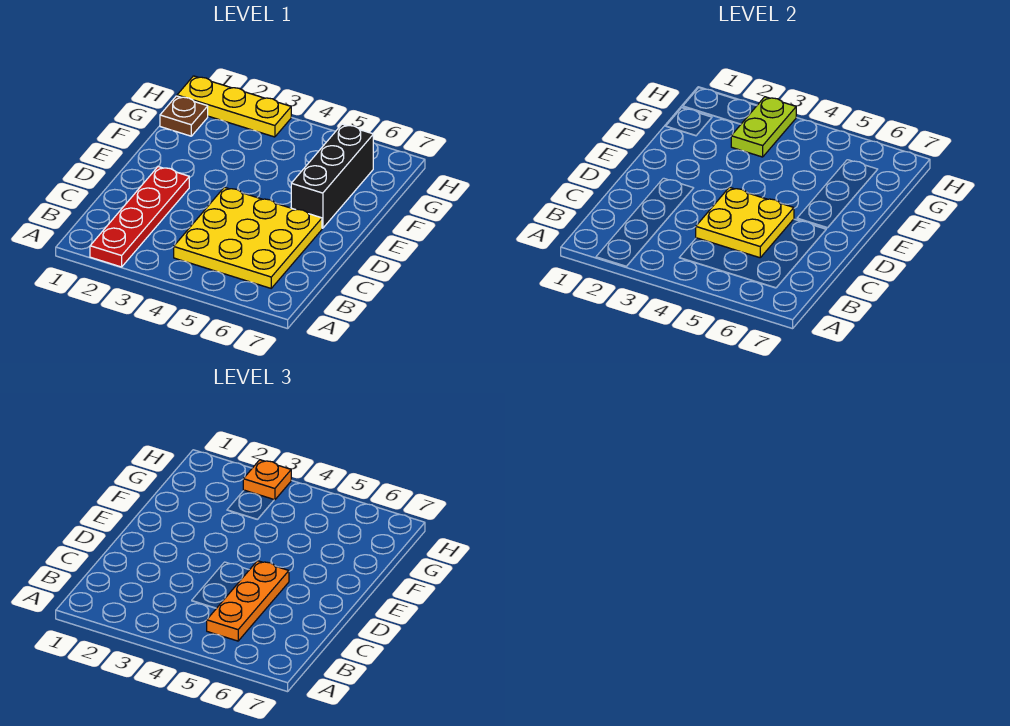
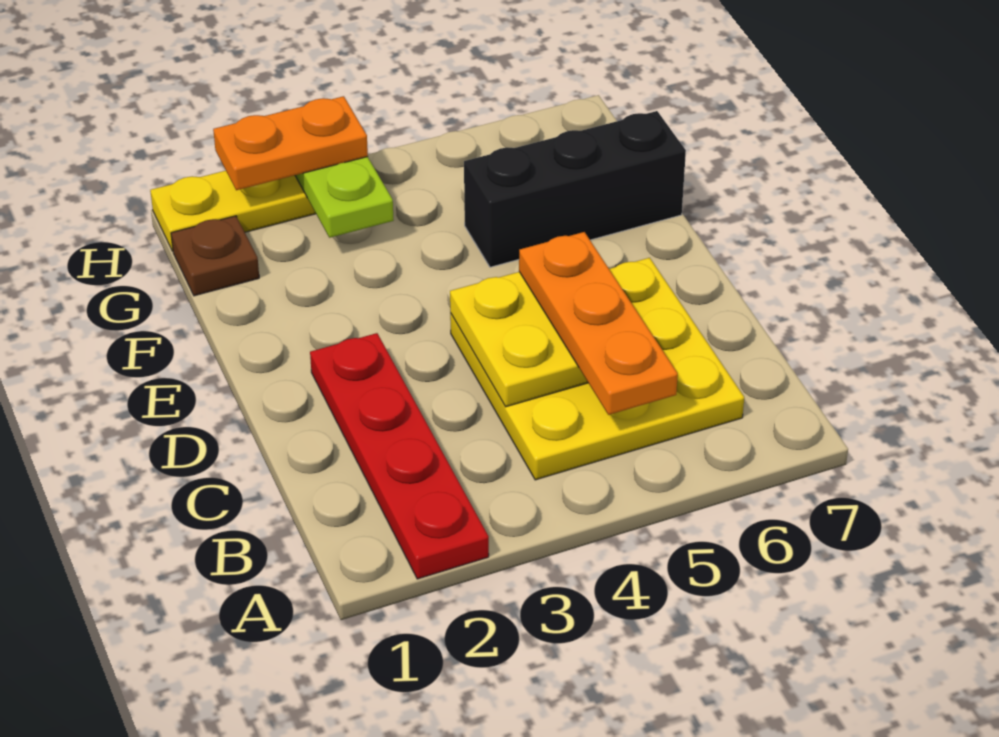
black 1x3 brick [291,124,373,228] -> black 1x3 brick turned to [464,111,686,267]
orange 1x1 plate [243,460,291,500] -> orange 1x2 plate [213,96,368,190]

